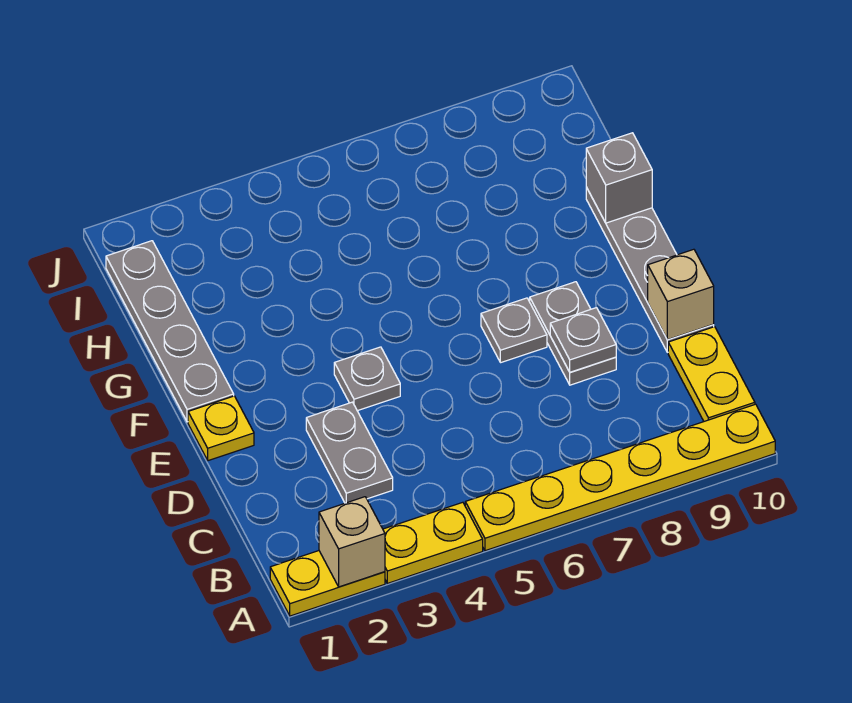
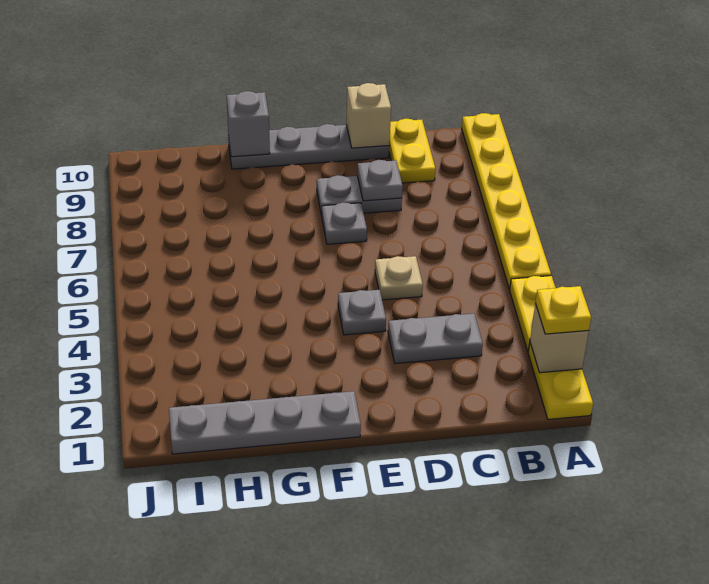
yellow 1x2 plate [668,327,755,421] -> yellow 1x2 plate turned to [389,119,436,183]
none -> tan 1x1 plate [375,256,423,300]
yellow 1x1 plate [188,396,254,461] -> yellow 1x1 plate moved to [535,286,591,334]

